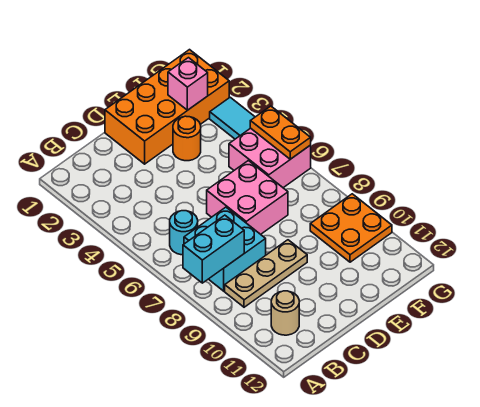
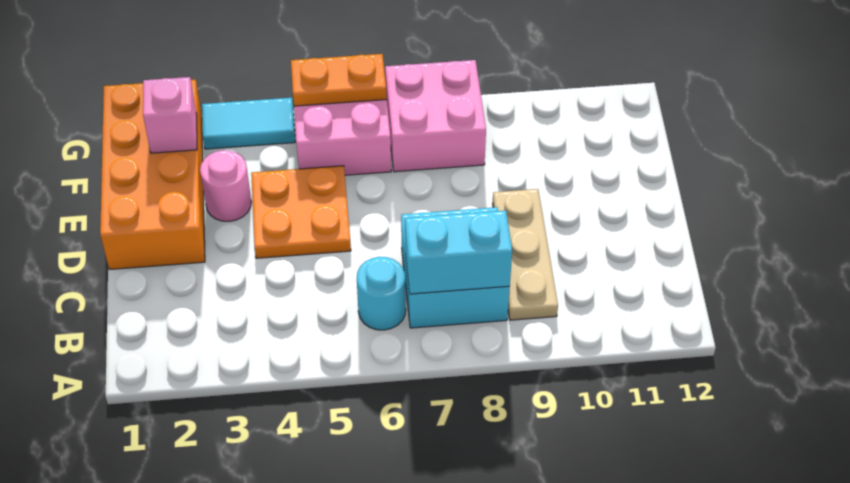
cyan 1x2 brick [183,215,244,283] -> cyan 1x2 brick turned to [405,211,512,294]
tan 1x1 round brick [271,291,299,335] -> none
pink 2x2 brick [207,161,288,234] -> pink 2x2 brick moved to [385,60,486,172]
orange 1x1 round brick [173,116,201,161] -> pink 1x1 round brick [200,150,251,221]
orange 2x2 plate [310,194,392,262] -> orange 2x2 plate moved to [251,166,351,258]

